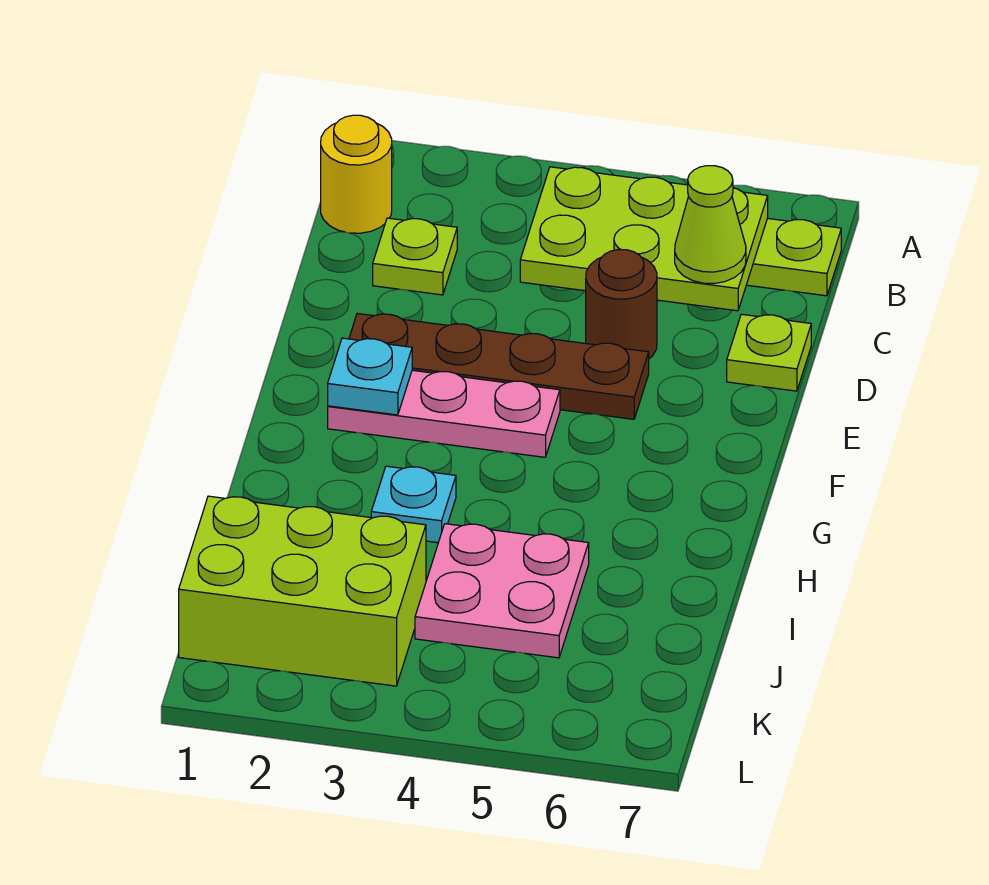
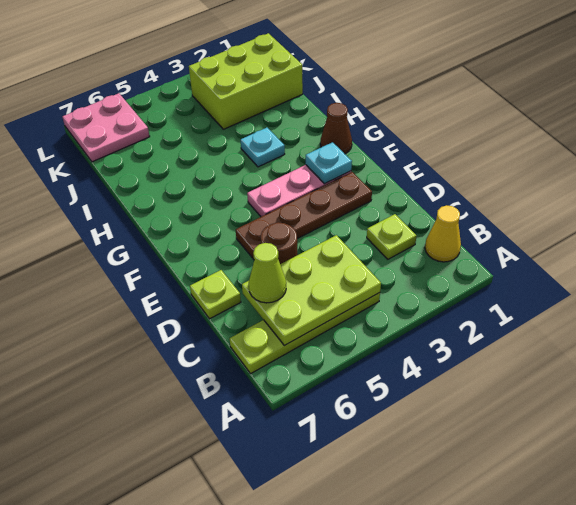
yellow 1x1 round brick [321,115,392,233] -> yellow 1x1 cone [425,205,461,262]
none -> brown 1x1 cone [320,103,352,154]
pink 2x2 plate [415,524,589,658] -> pink 2x2 plate moved to [63,93,150,162]

